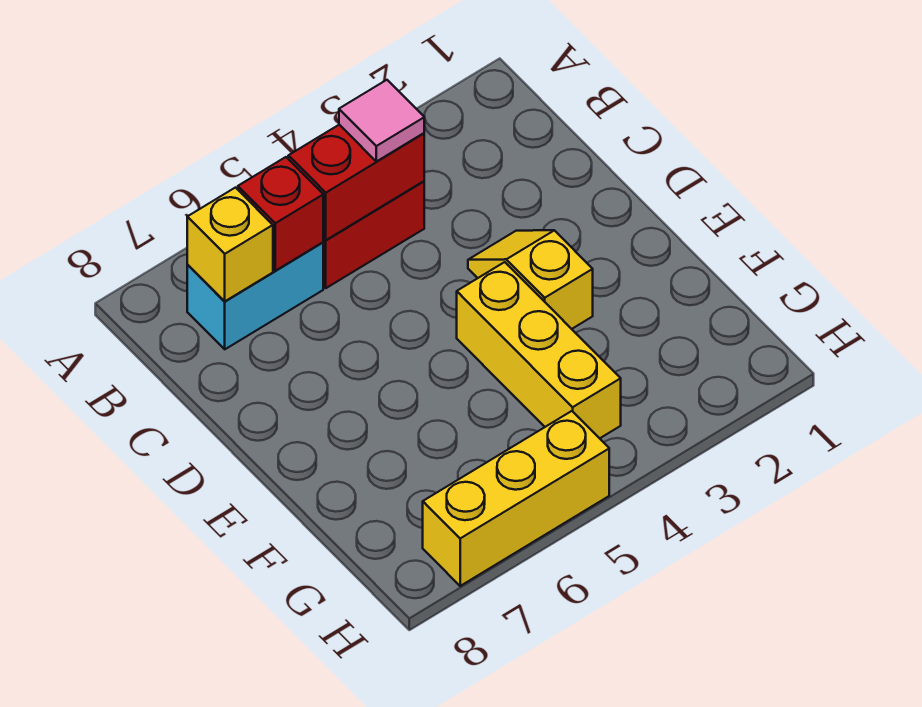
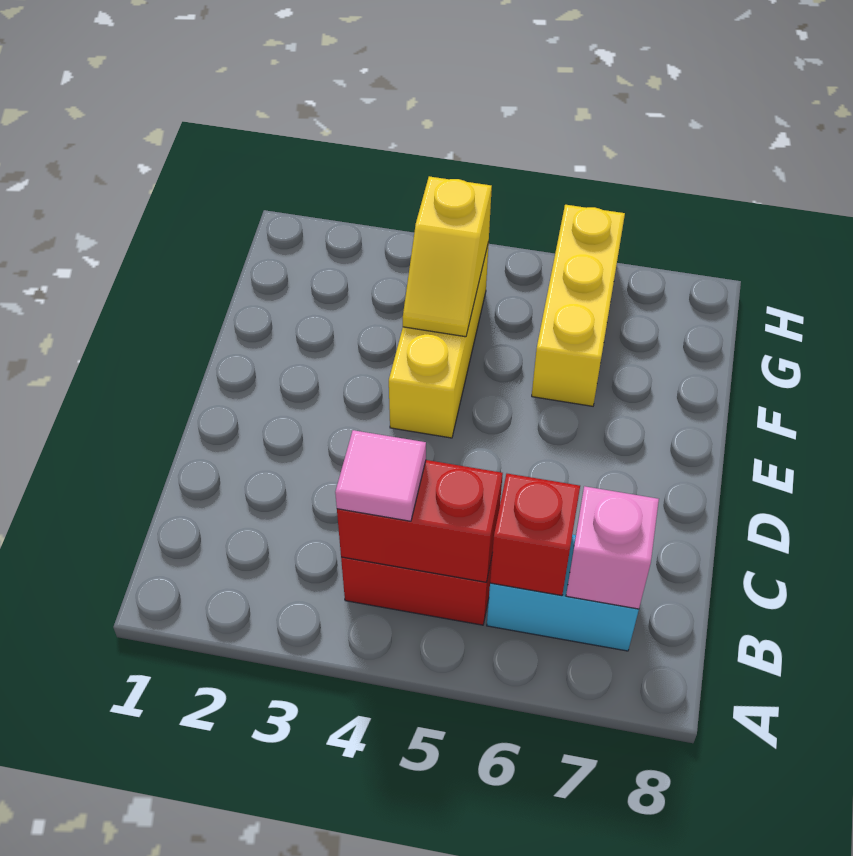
yellow 1x1 brick [187,188,273,301] -> pink 1x1 brick [566,486,659,609]
yellow 1x2 slope [468,230,593,329] -> yellow 1x2 slope moved to [403,176,492,337]
yellow 1x3 brick [423,411,609,586] -> yellow 1x3 brick turned to [532,205,625,406]

